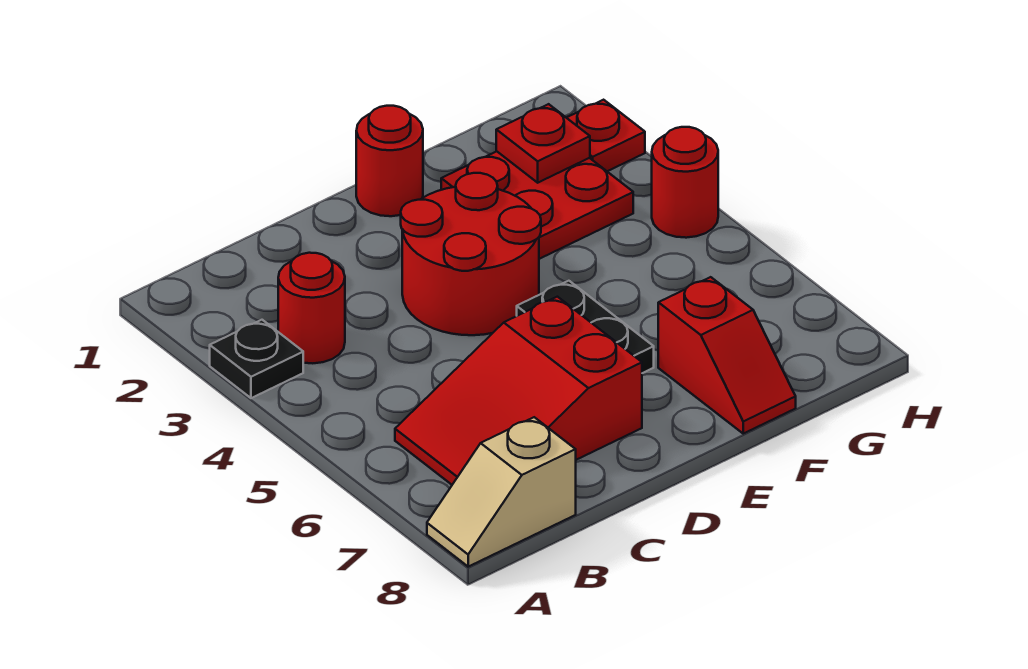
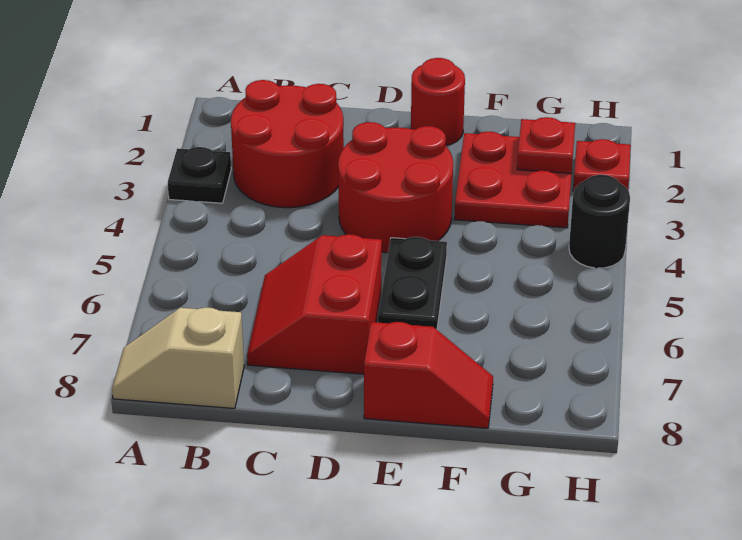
red 1x1 round brick [278,253,345,363] -> red 2x2 round brick [231,80,344,208]
red 2x3 slope [395,297,642,485] -> red 2x2 slope [247,234,382,374]
red 1x2 slope [658,277,796,434] -> red 1x2 slope turned to [364,322,493,428]
red 1x1 round brick [652,127,718,238] -> black 1x1 round brick [569,175,630,268]

